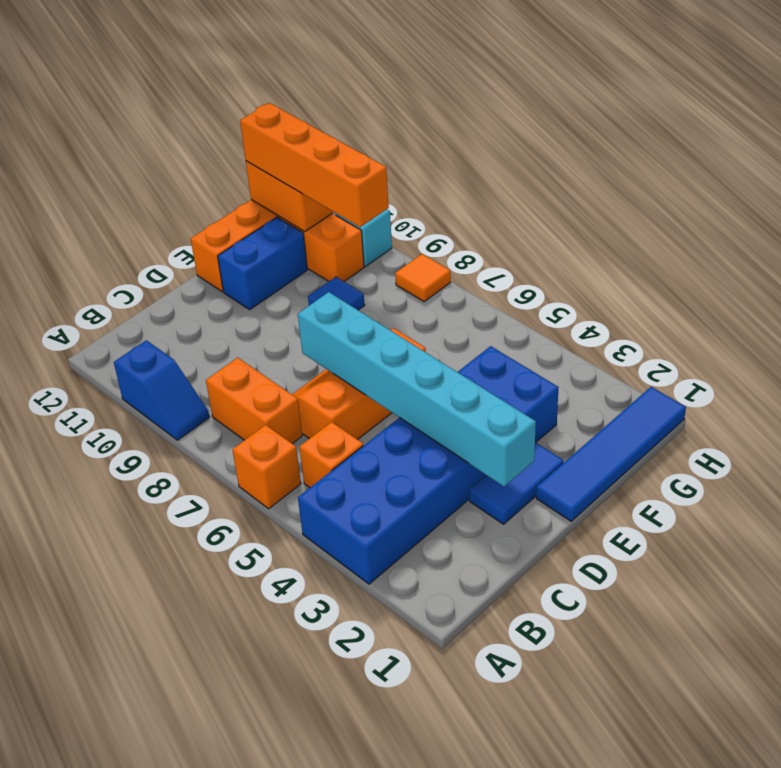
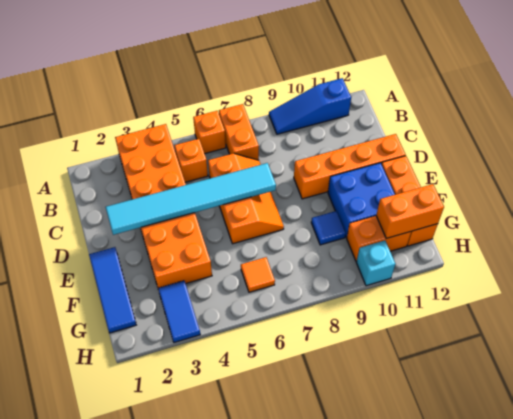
blue 2x6 brick [298,346,559,584] -> orange 2x6 brick [115,124,212,288]
blue 1x2 slope [114,340,209,440] -> blue 1x3 slope [269,78,351,134]
orange 1x2 brick [206,358,302,444] -> orange 1x2 brick turned to [219,104,259,160]
blue 1x2 tile [469,442,564,524] -> blue 1x2 tile moved to [158,281,200,342]
cyan 1x6 brick [298,292,536,486] -> cyan 1x6 tile [105,163,276,235]
blue 1x4 tile [536,387,686,521] -> blue 1x3 tile [89,247,136,333]
blue 1x2 brick [218,217,307,310] -> blue 2x2 brick [328,163,395,237]
orange 1x4 brick [240,103,389,227] -> orange 1x4 brick moved to [294,134,406,199]
orange 1x1 tile [395,254,451,302] -> orange 1x1 tile moved to [241,257,275,292]

